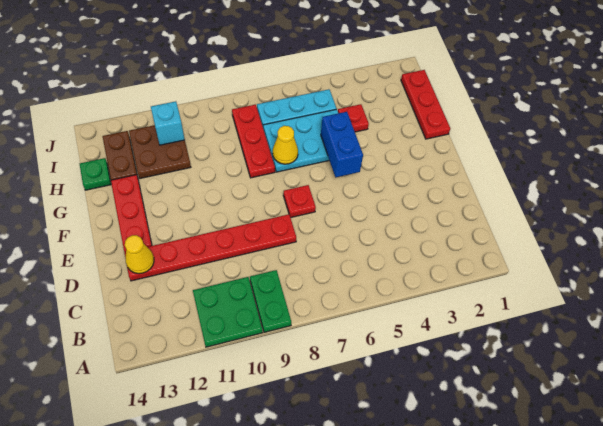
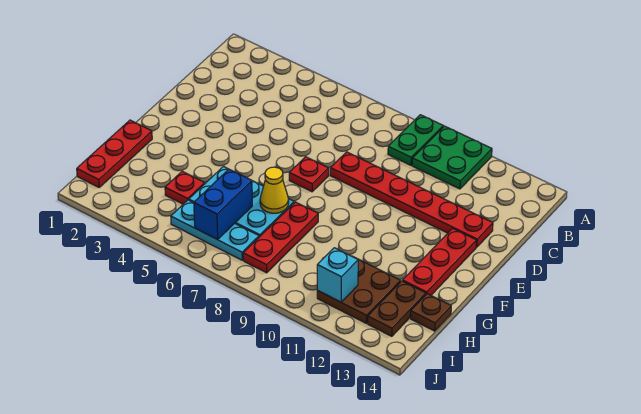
yellow 1x1 cone [125,235,154,274] -> none
blue 1x2 brick [321,112,363,177] -> blue 1x2 brick moved to [194,169,252,240]
green 1x1 plate [80,158,111,190] -> brown 1x1 plate [410,294,451,331]

